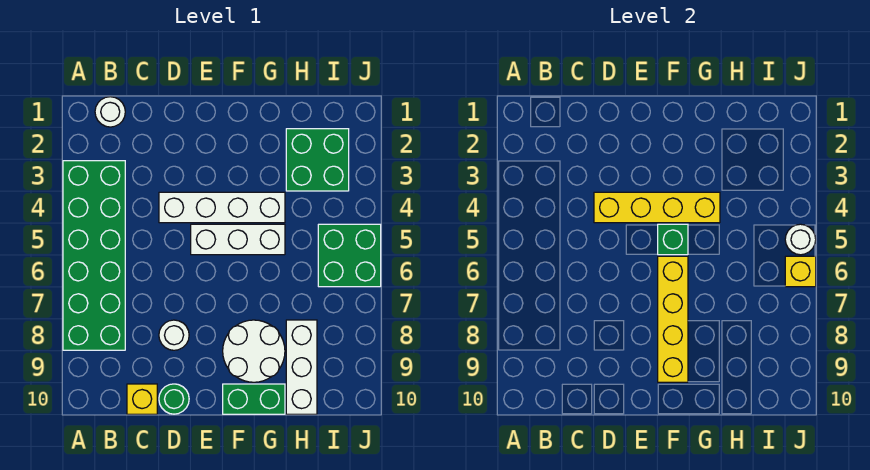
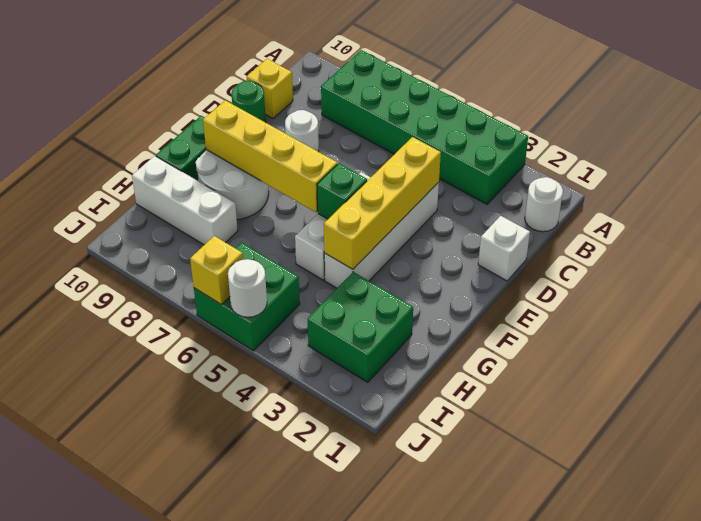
none -> white 1x1 brick [478,216,530,281]

